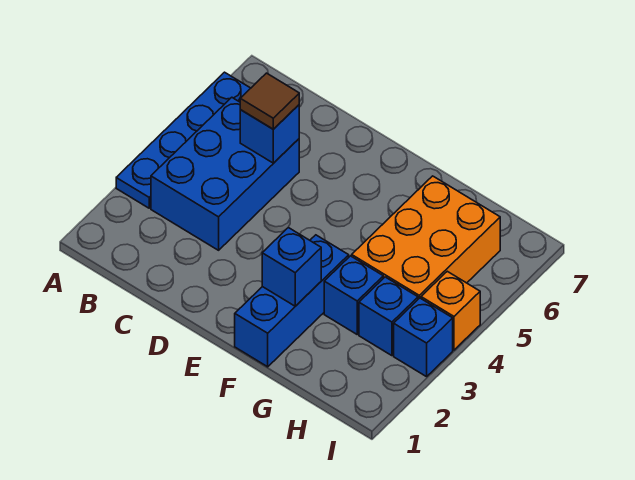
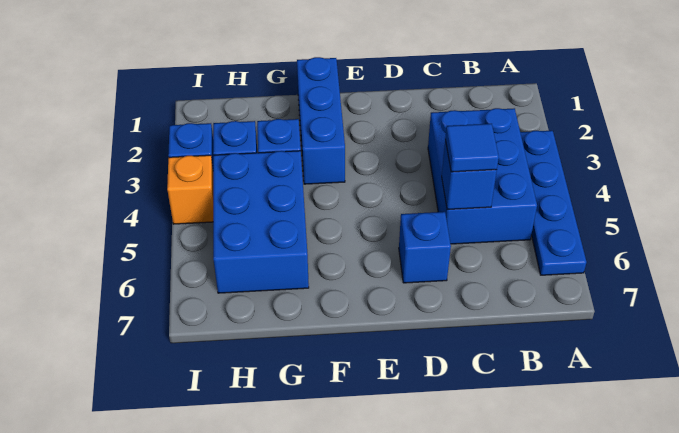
brown 1x1 tile [240,73,299,129] -> blue 1x1 tile [445,124,499,172]
blue 1x1 brick [262,228,321,306] -> blue 1x1 brick moved to [399,212,451,283]
orange 2x3 brick [352,176,500,299] -> blue 2x3 brick [213,151,309,293]

